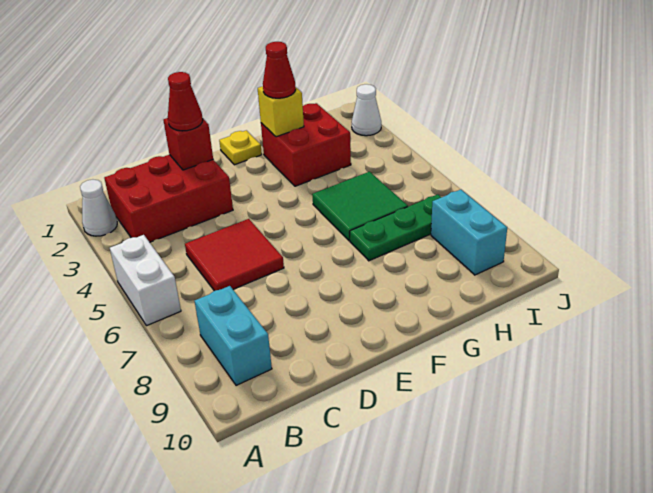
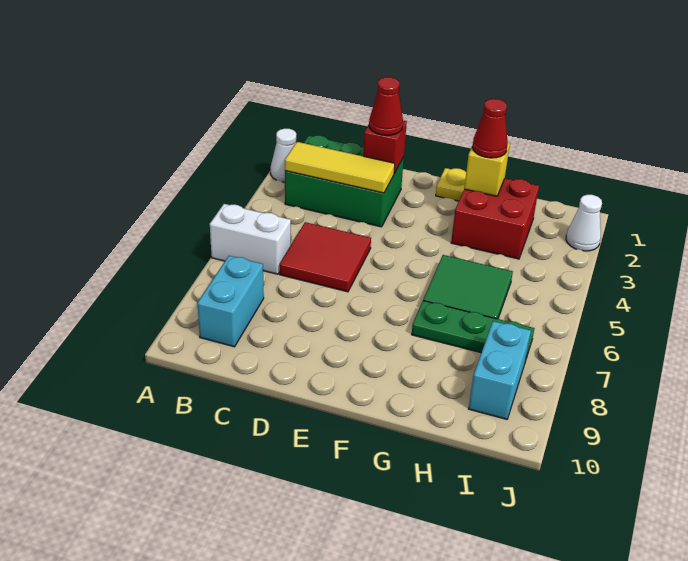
white 1x2 brick [110,235,181,326] -> white 1x2 brick turned to [210,204,291,274]
red 2x3 brick [104,155,233,242] -> green 2x3 brick [285,135,404,227]
none -> yellow 1x3 tile [285,142,395,193]

